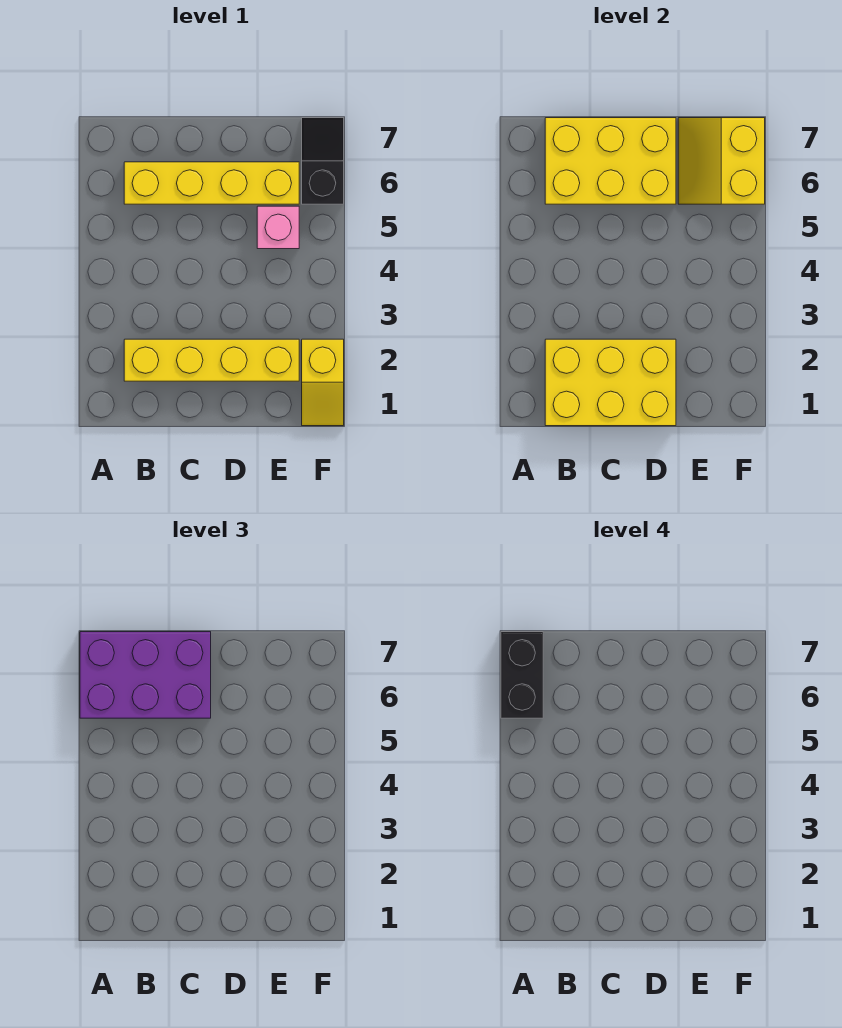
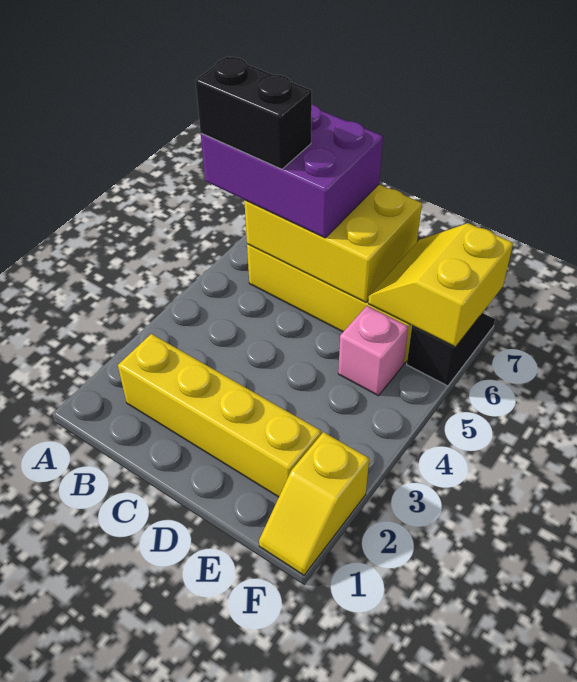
black 1x2 brick [501,632,543,718] -> black 1x2 brick turned to [195,56,312,169]
yellow 2x3 brick [545,339,676,426] -> none

